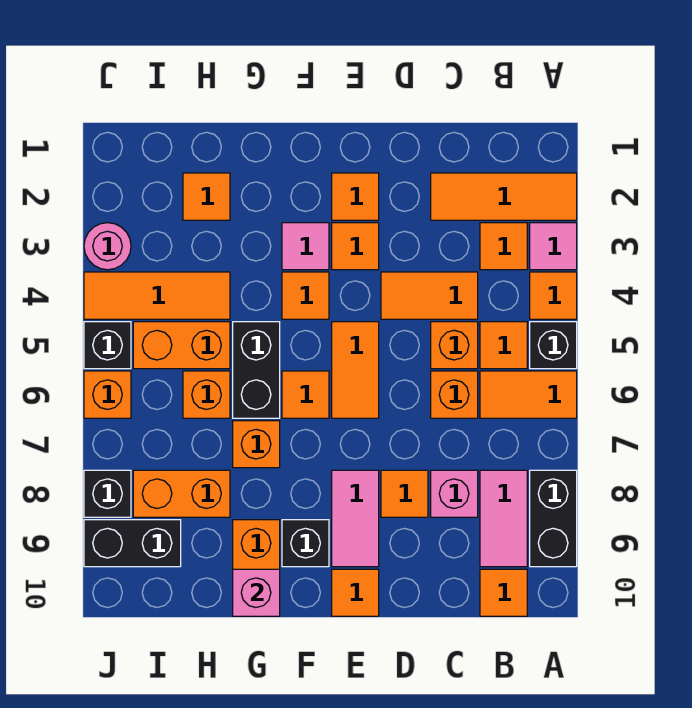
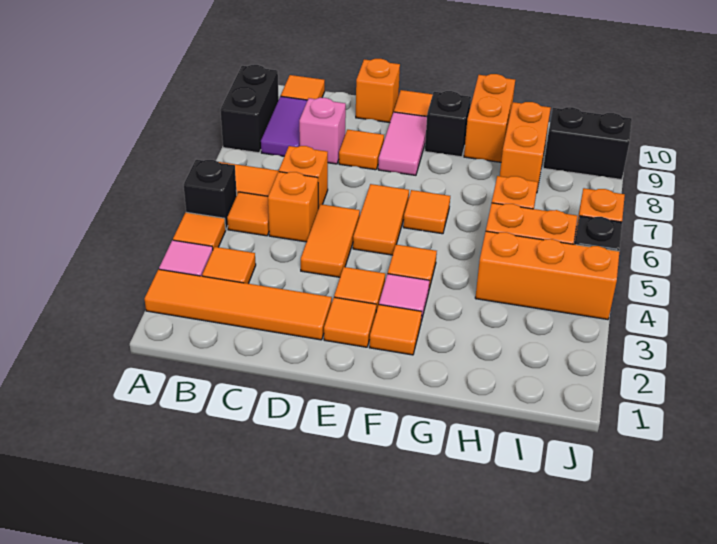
orange 1x3 tile [431,173,577,220] -> orange 1x4 tile [145,269,332,340]
pink 1x2 tile [480,470,527,567] -> purple 1x2 tile [261,96,307,156]
orange 1x2 tile [381,272,478,319] -> orange 1x2 tile turned to [301,204,360,277]
black 1x2 brick [233,322,280,418] -> none
orange 1x1 brick [233,421,280,468] -> orange 1x1 brick moved to [356,59,400,123]
pink 1x1 brick [233,569,280,616] -> none
orange 1x1 tile [183,173,230,220] -> orange 1x1 tile moved to [369,305,422,355]
orange 1x3 tile [84,272,230,319] -> orange 1x3 brick [475,231,619,320]
orange 1x2 brick [133,470,230,517] -> orange 1x2 brick turned to [500,102,551,193]
pink 1x1 round brick [84,223,131,270] -> none
black 1x1 brick [84,470,131,517] -> none

